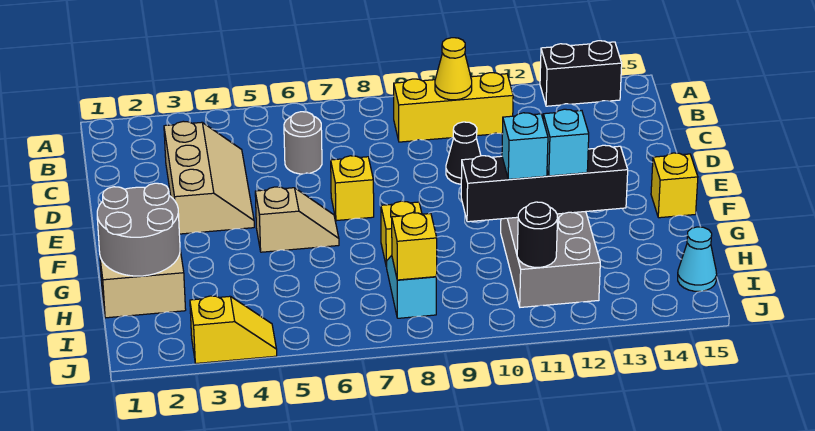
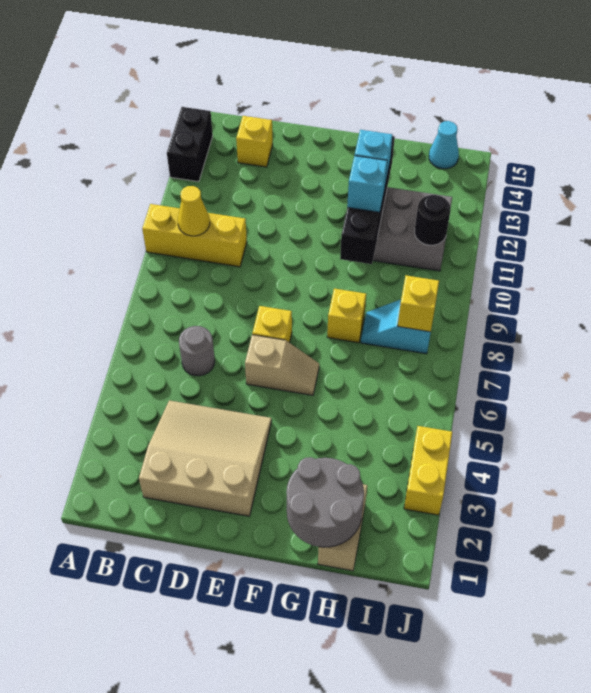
yellow 1x3 brick [394,73,513,142] -> yellow 1x3 brick turned to [142,204,247,267]
tan 2x3 slope [164,121,254,234] -> tan 3x3 slope [139,400,272,516]
black 1x1 cone [446,122,481,184] -> none
tan 1x2 slope [255,187,339,252] -> tan 1x2 slope turned to [245,335,319,395]
yellow 1x1 brick [651,153,698,218] -> yellow 1x1 brick moved to [236,116,273,167]
yellow 1x2 slope [190,296,277,363] -> yellow 1x2 brick [404,426,452,515]

